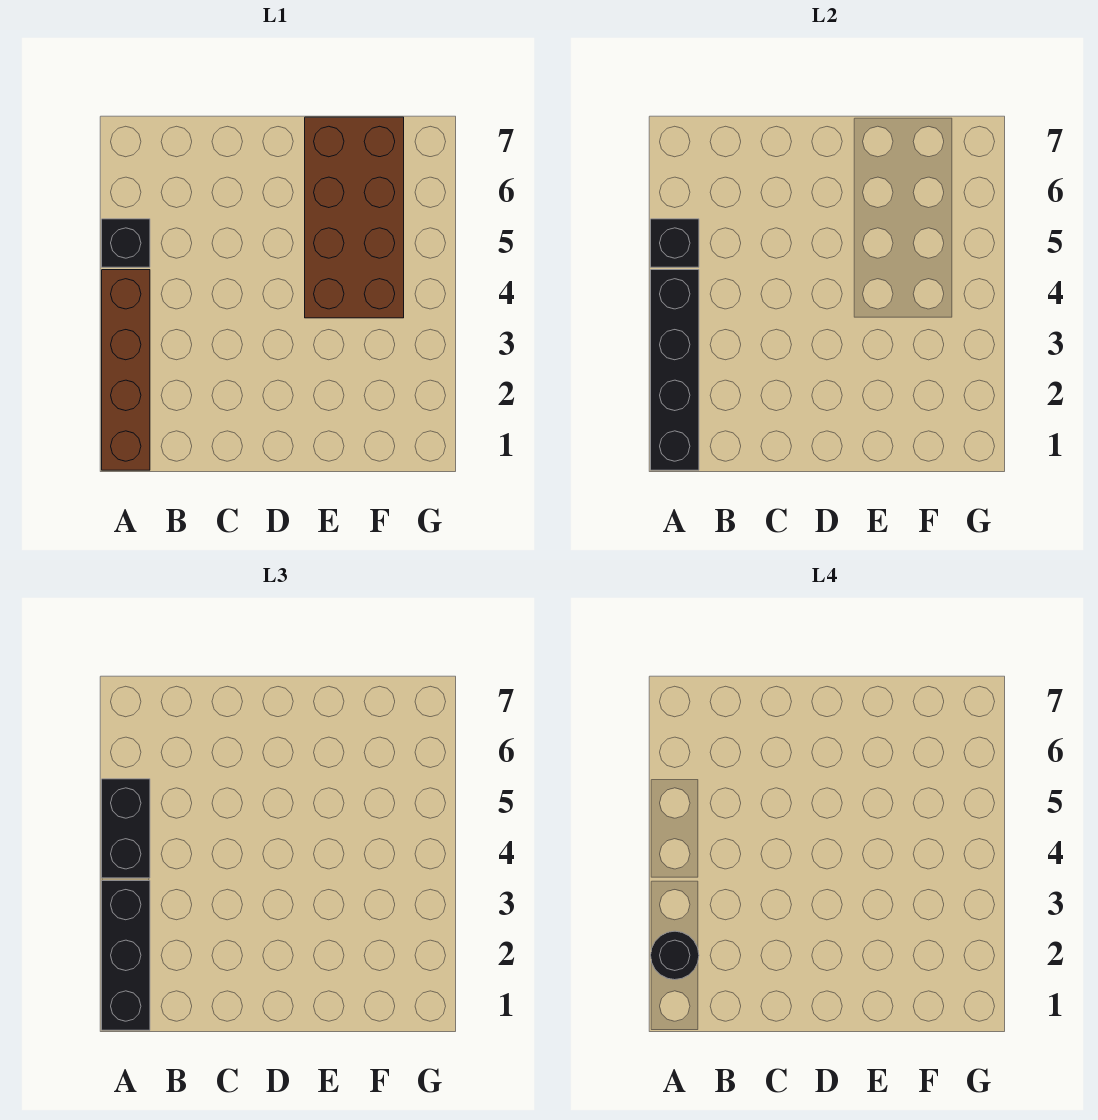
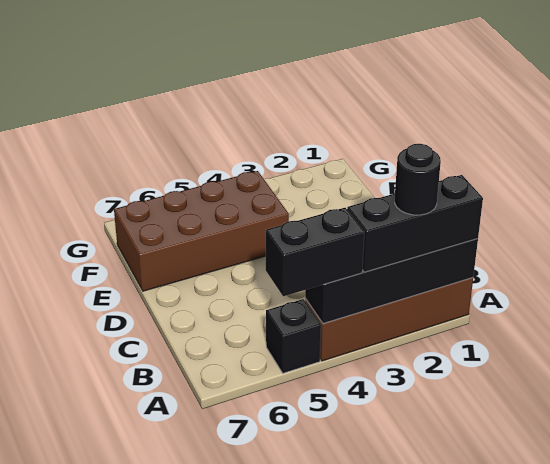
black 1x1 brick [651,219,699,267] -> none

